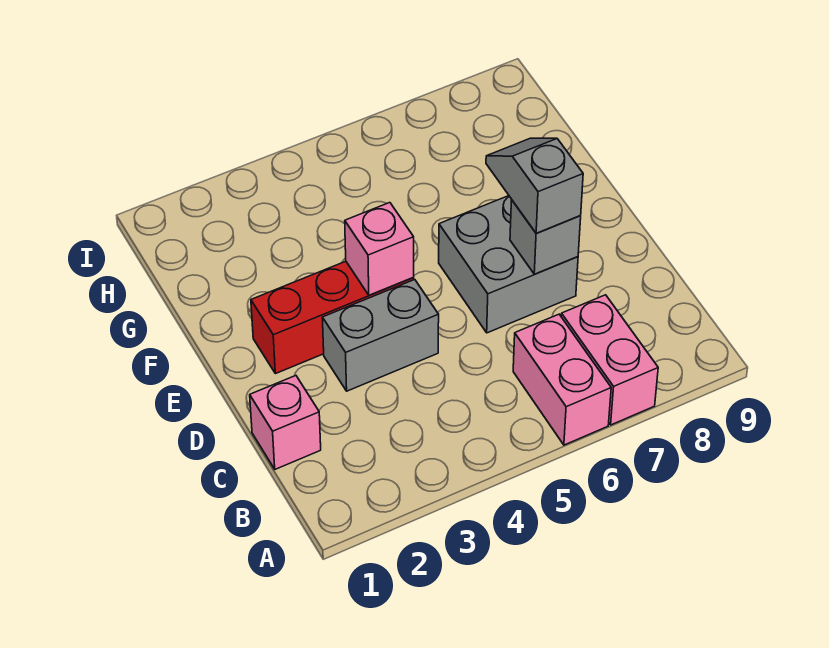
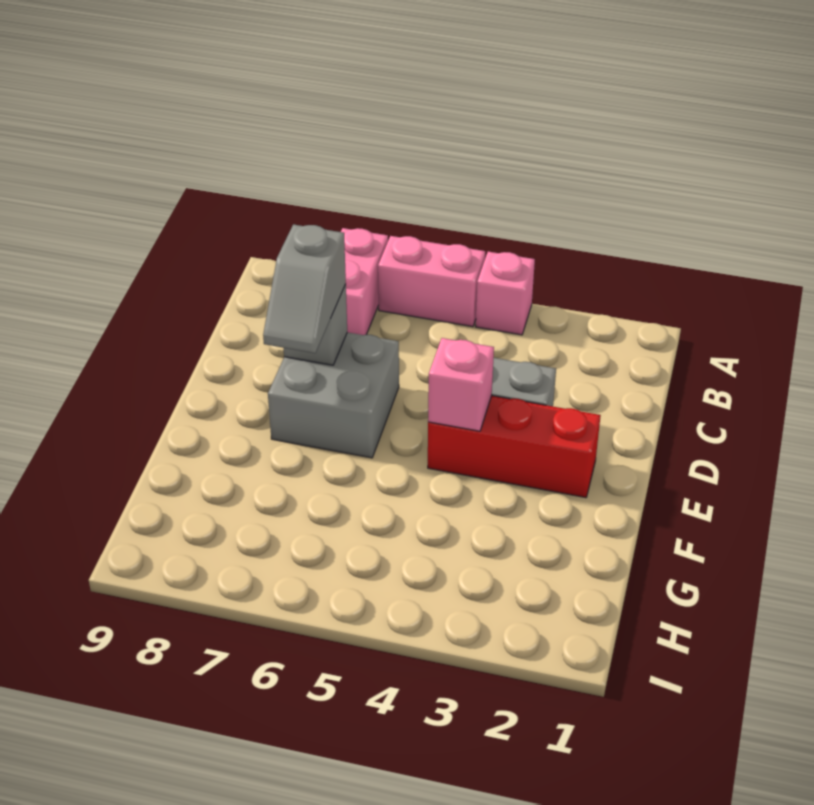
pink 1x2 brick [513,314,611,445] -> pink 1x2 brick turned to [378,236,485,327]
pink 1x1 brick [250,376,321,469] -> pink 1x1 brick moved to [476,252,535,335]

